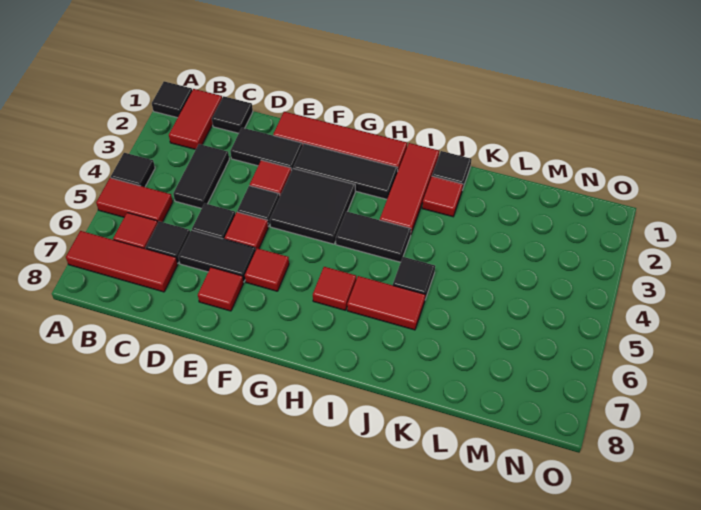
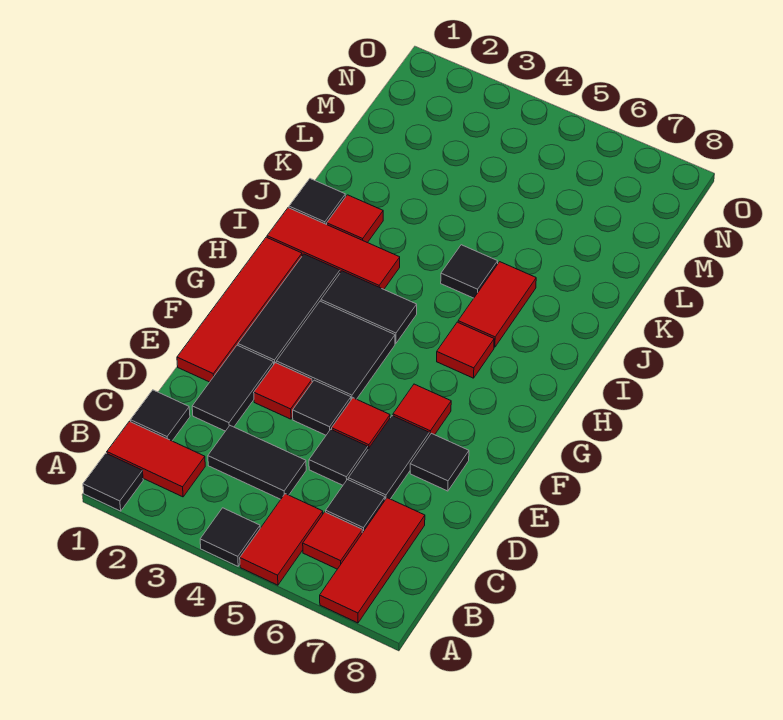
red 1x1 tile [198,267,243,311] -> black 1x1 tile [410,433,469,491]
black 1x2 tile [336,211,411,262] -> black 1x2 tile turned to [321,271,417,343]

